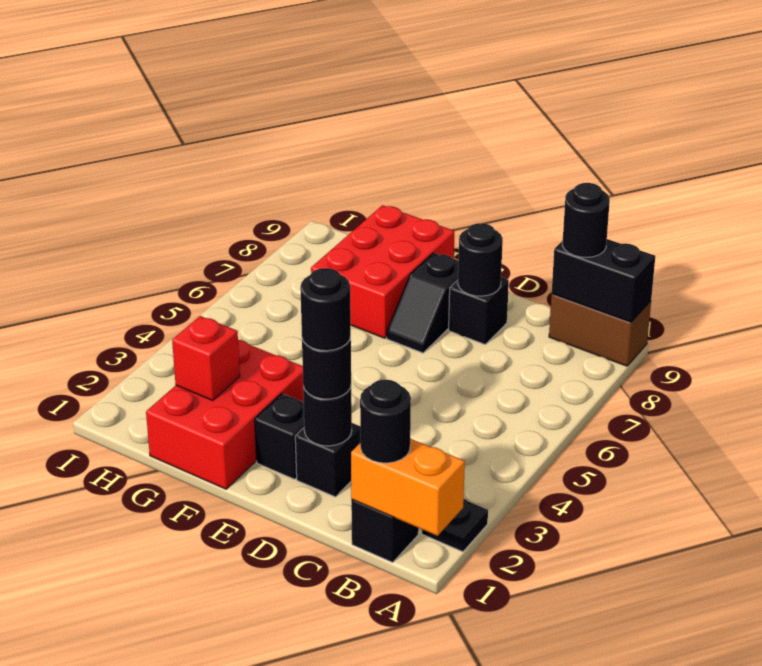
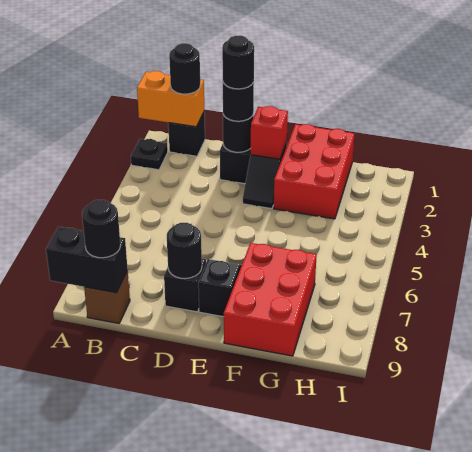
brown 1x2 brick [549,294,651,366] -> brown 1x1 brick [84,271,130,323]
red 1x1 brick [172,316,240,400] -> red 1x1 brick moved to [251,106,288,159]

